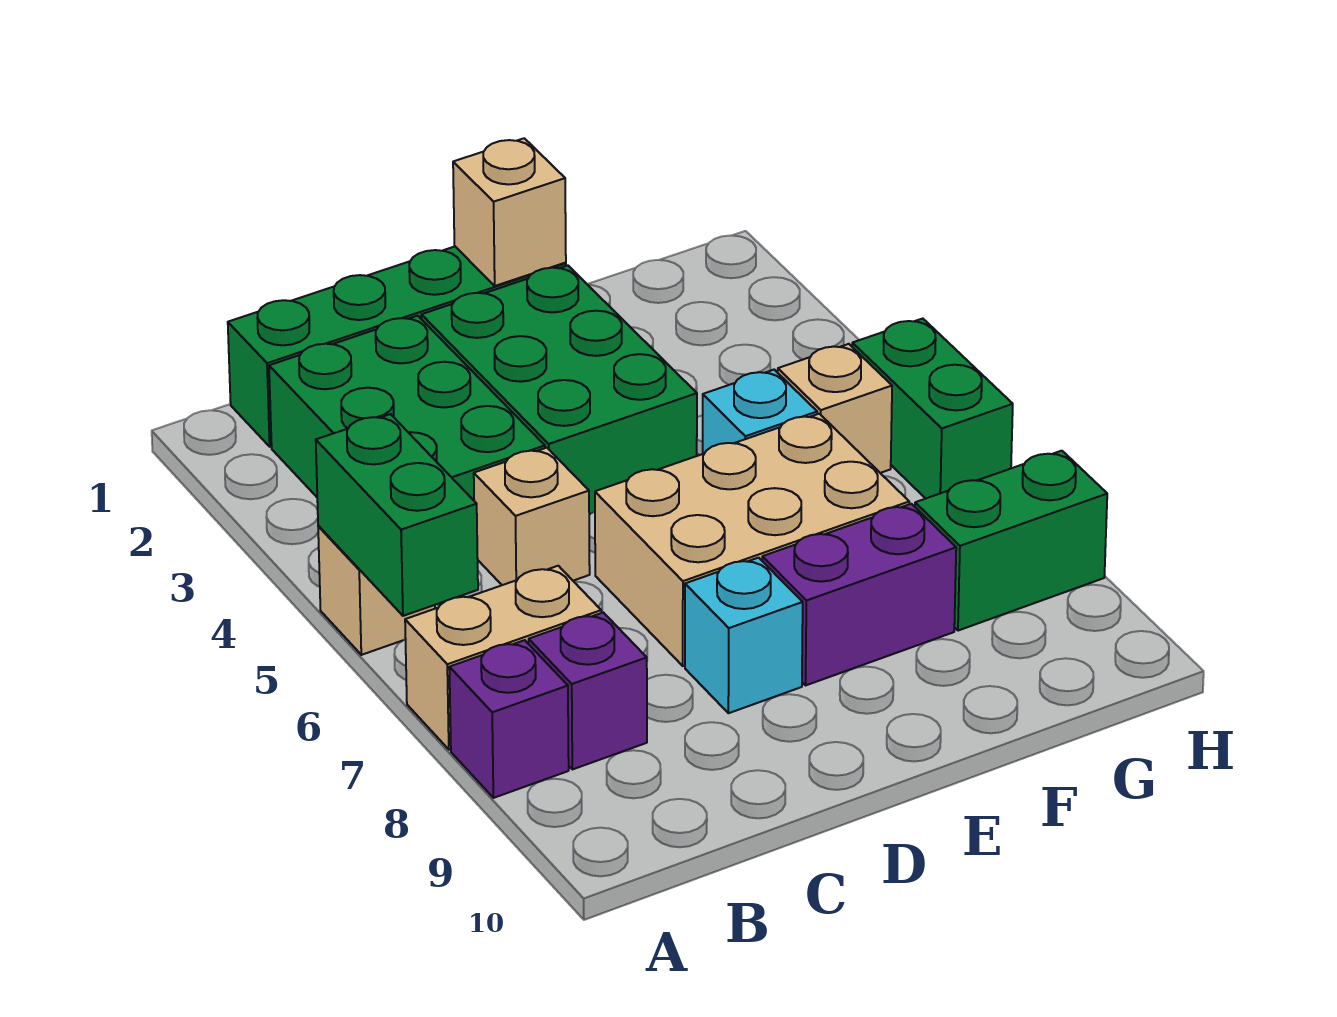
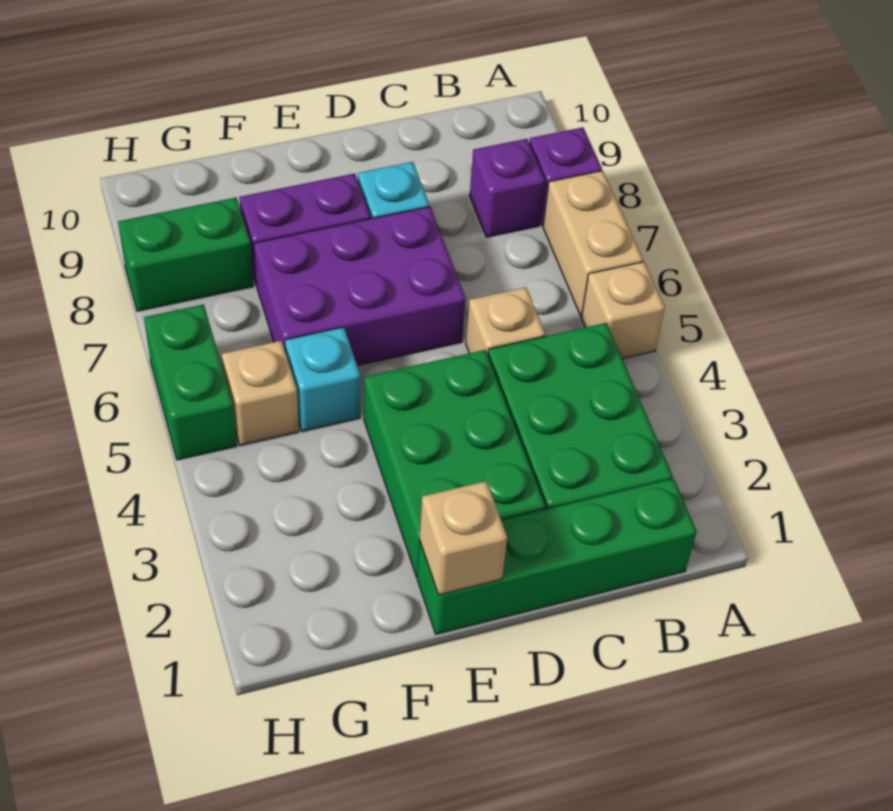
green 1x2 brick [316,414,478,616] -> none
tan 1x2 brick [405,566,601,750] -> tan 1x2 brick turned to [543,171,643,316]
tan 2x3 brick [595,414,909,666] -> purple 2x3 brick [254,206,465,366]

